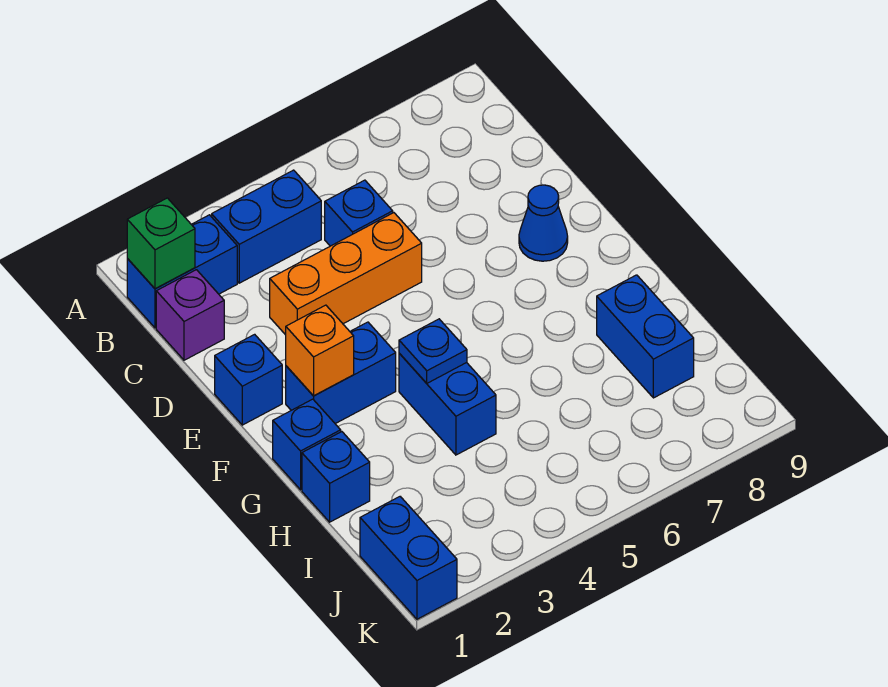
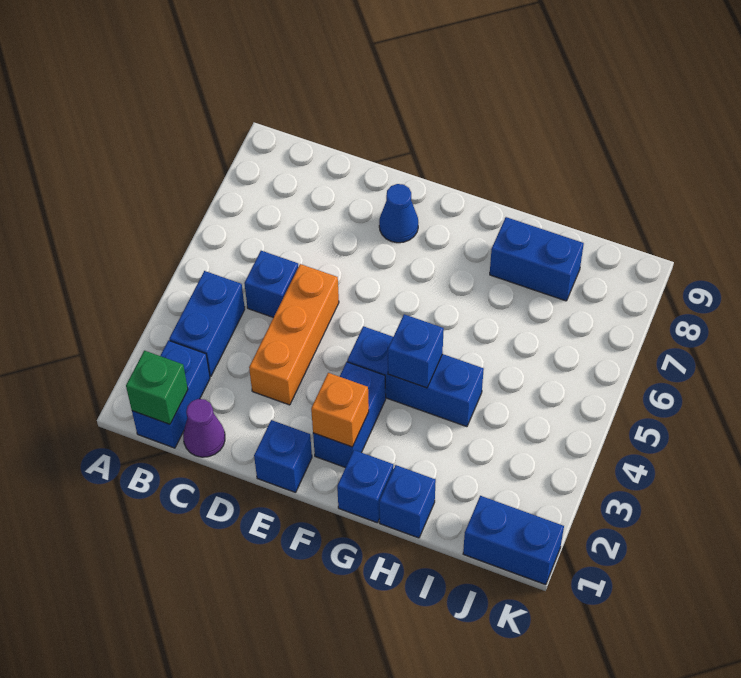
purple 1x1 brick [156,270,224,360] -> purple 1x1 cone [183,399,225,457]
blue 1x2 brick [399,354,496,455] -> blue 1x3 brick [347,326,484,427]
blue 1x1 plate [399,319,467,383] -> blue 1x1 brick [388,314,444,388]

